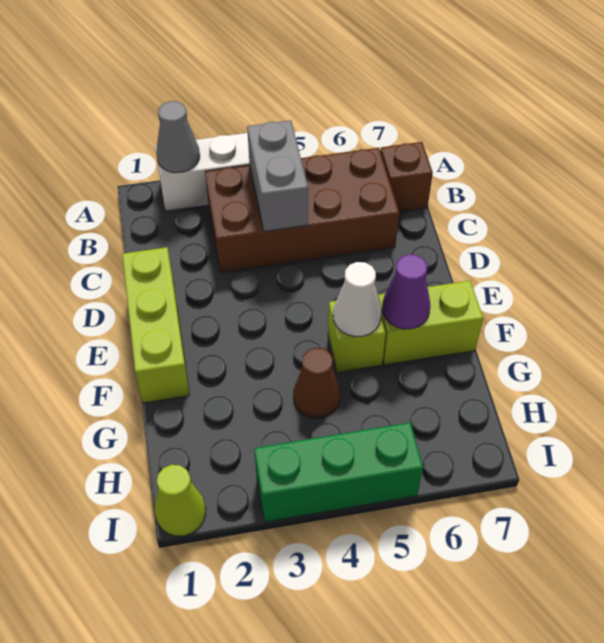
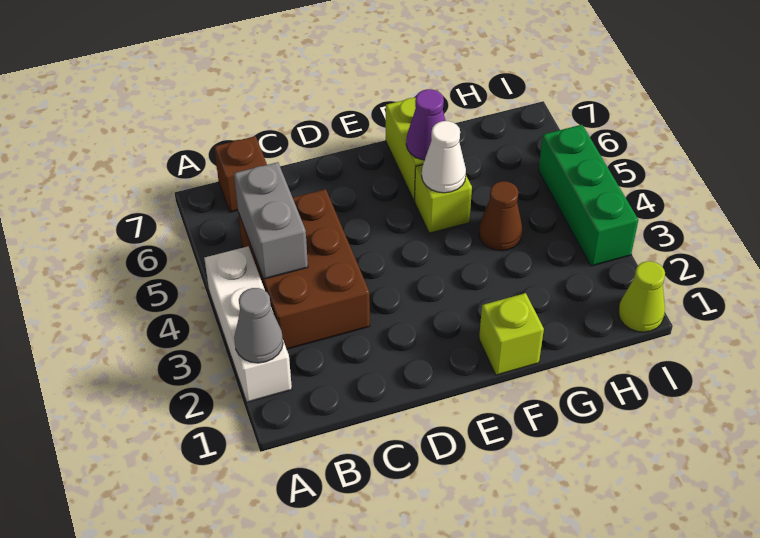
brown 2x4 brick [205,148,399,273] -> brown 2x3 brick [238,189,370,349]
grey 1x2 brick [247,120,308,231] -> grey 1x2 brick turned to [234,162,308,279]
lime 1x3 brick [122,247,190,403] -> lime 1x1 brick [479,293,544,375]

